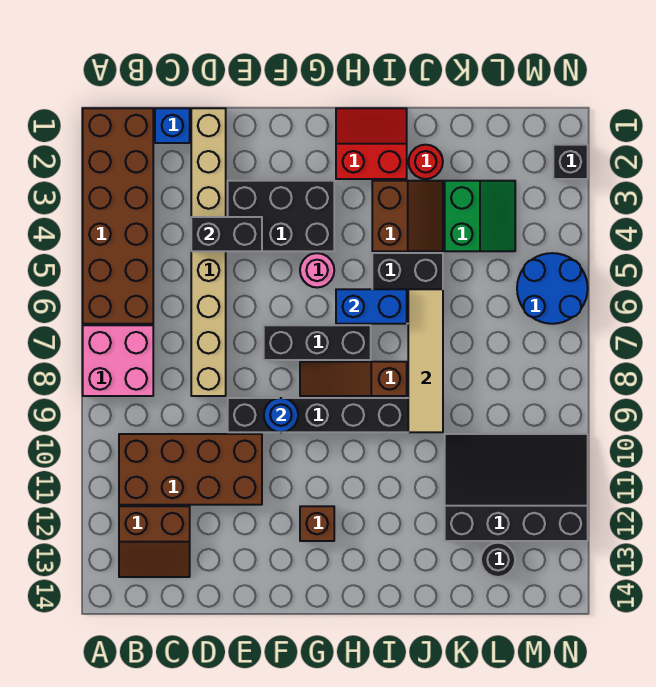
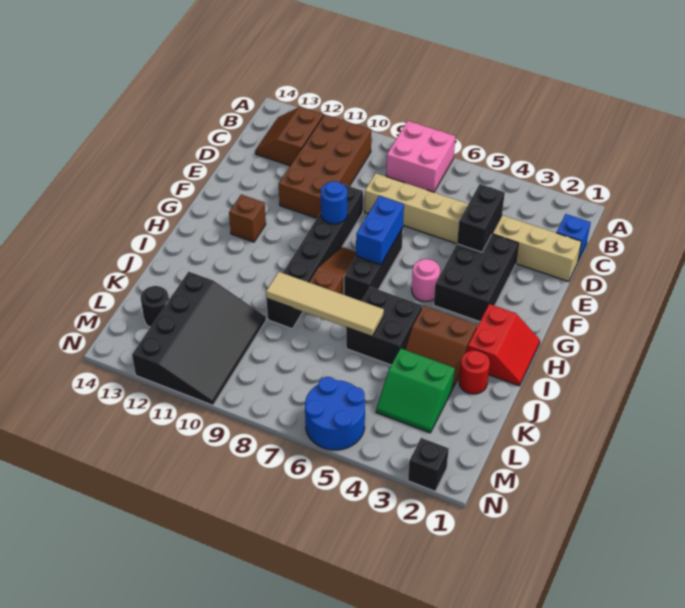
brown 2x6 brick [83,108,153,324] -> none
blue 1x2 brick [336,289,407,324] -> blue 1x2 brick moved to [356,196,404,265]

